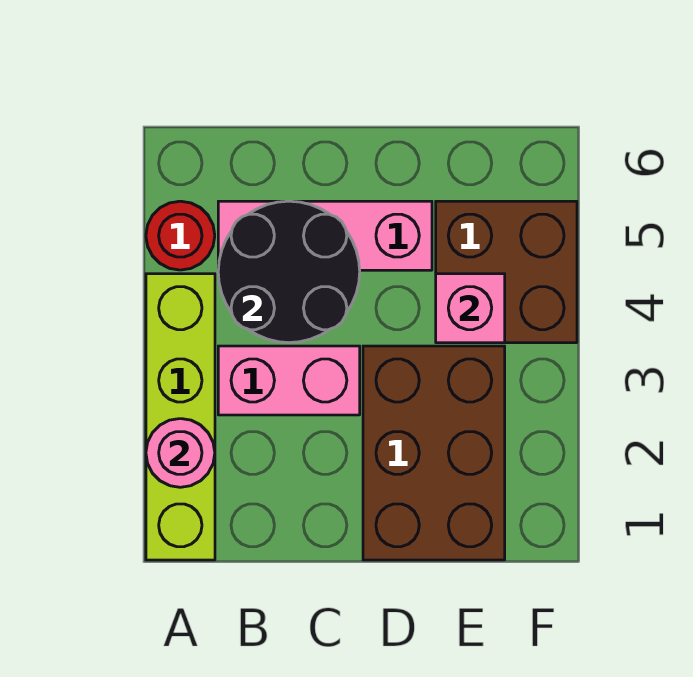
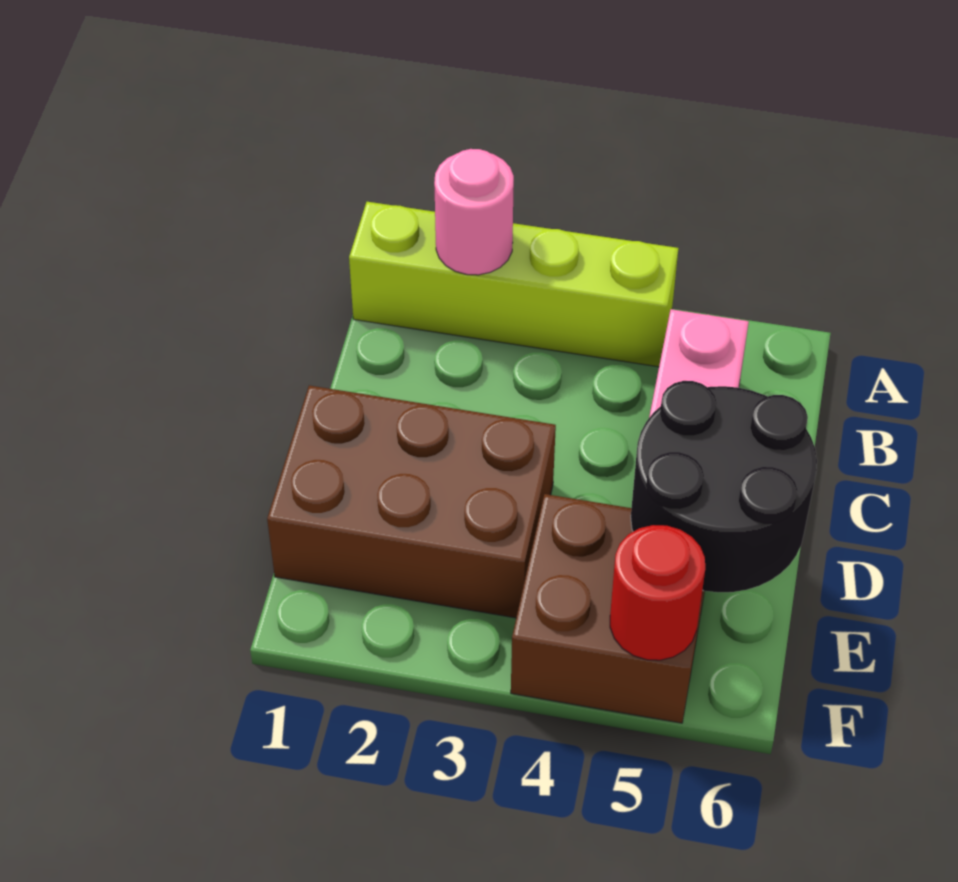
red 1x1 round brick [146,201,215,270] -> red 1x1 round brick moved to [610,525,705,660]
pink 1x2 brick [218,346,360,415] -> none
black 2x2 round brick [218,201,360,343] -> black 2x2 round brick moved to [631,381,817,592]
pink 1x1 brick [436,274,505,343] -> none

